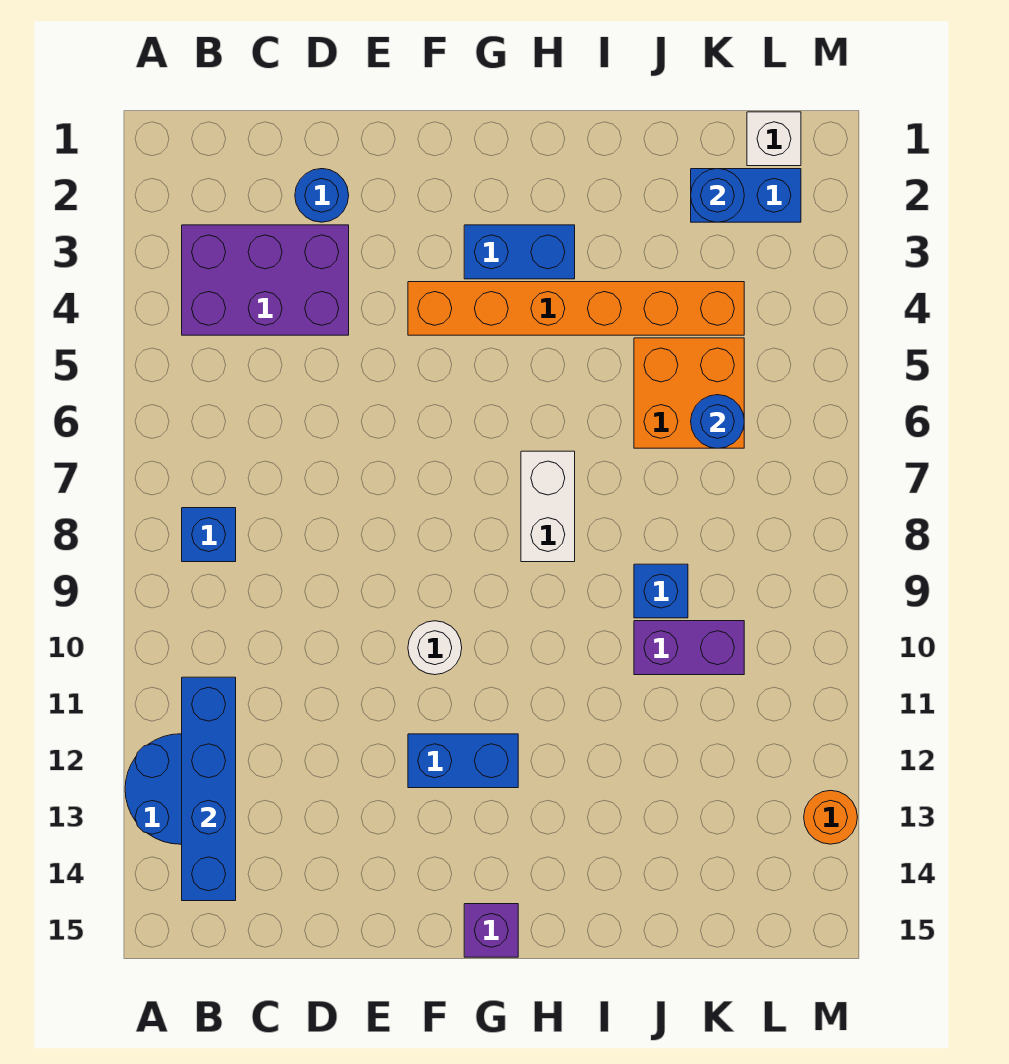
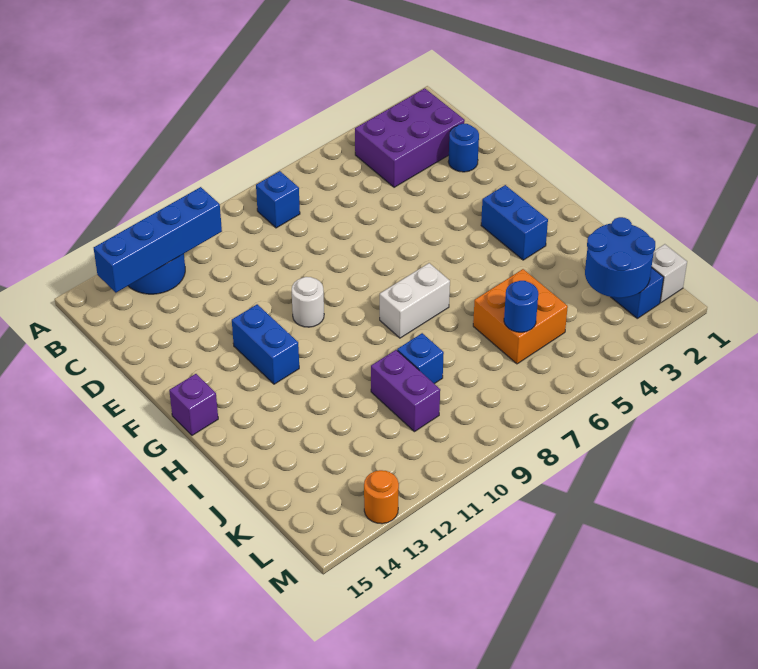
purple 2x3 brick [182,225,349,335] -> purple 2x3 brick turned to [355,88,465,187]
orange 1x6 brick [408,282,744,335] -> none
blue 1x1 round brick [691,169,744,222] -> blue 2x2 round brick [585,217,655,298]

